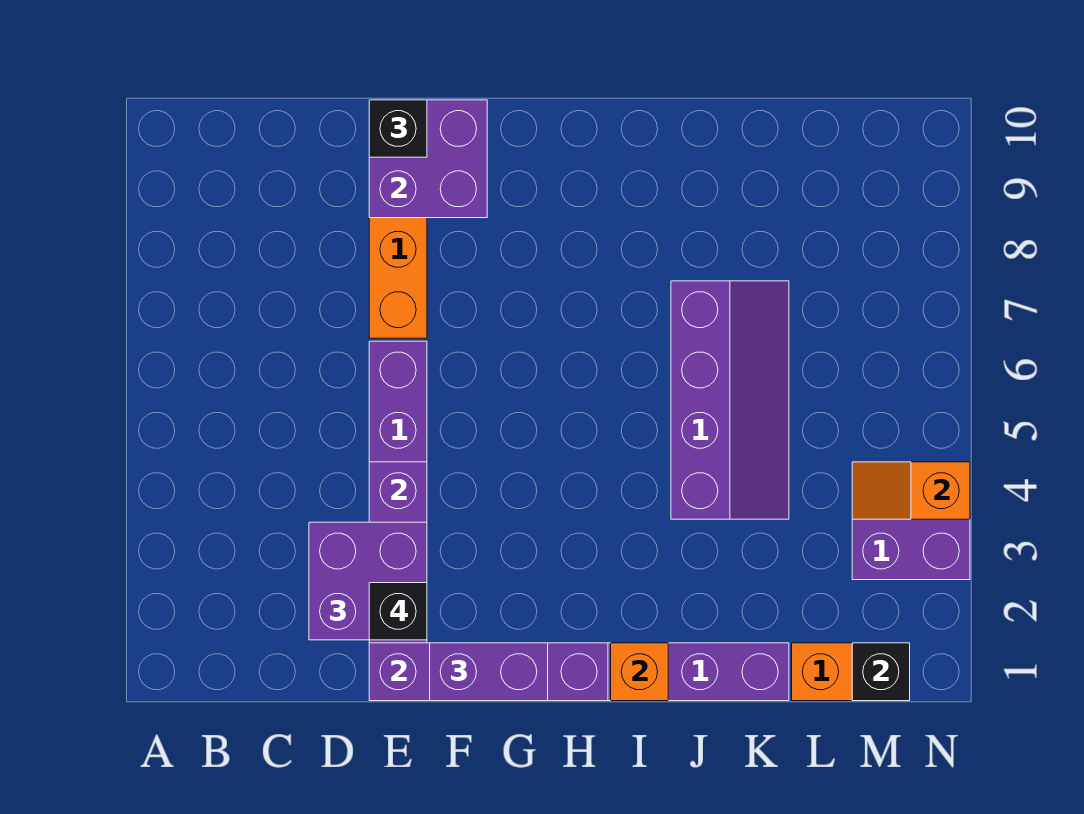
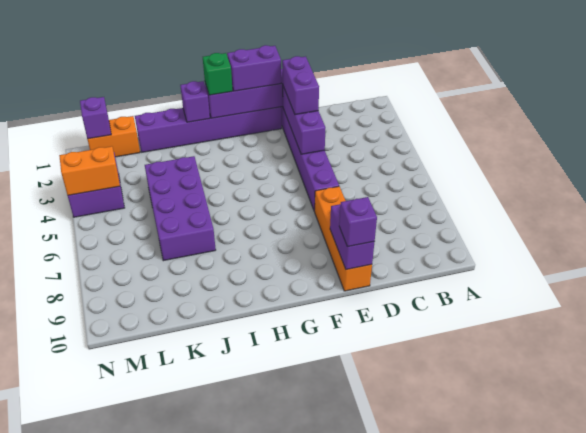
purple 2x2 brick [309,522,427,640] -> purple 1x2 brick [282,56,319,115]
black 1x1 brick [369,583,427,640] -> none
purple 2x2 brick [369,100,487,218] -> purple 1x2 brick [330,204,374,270]
black 1x1 brick [369,100,427,157] -> purple 1x1 brick [339,197,377,247]
none -> green 1x1 brick [203,53,233,95]
orange 1x1 brick [611,643,668,701] -> purple 1x1 brick [180,81,210,122]
purple 2x4 slope [671,281,789,519] -> purple 2x4 brick [145,156,216,261]
black 1x1 brick [852,643,910,701] -> purple 1x1 brick [80,97,111,139]
orange 1x2 slope [852,462,970,519] -> orange 1x2 brick [59,146,120,195]

